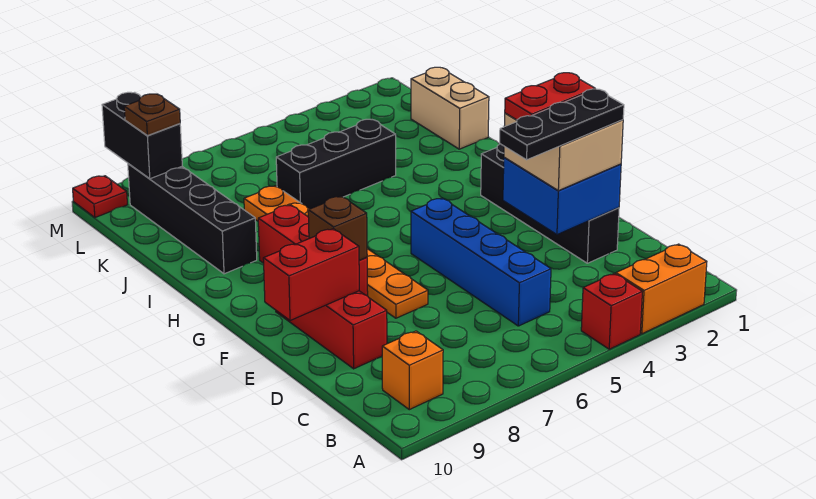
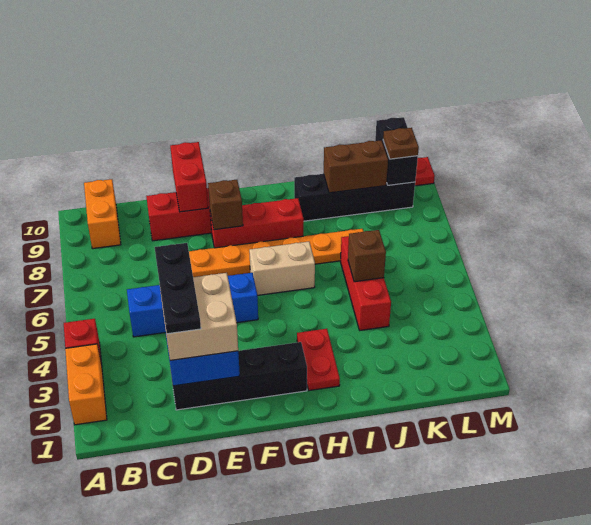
orange 1x1 brick [382,331,443,410] -> orange 1x2 brick [84,179,121,249]
red 1x2 plate [505,73,595,120] -> red 1x2 plate moved to [297,329,340,391]
tan 1x2 brick [411,67,489,149] -> tan 1x2 brick moved to [249,242,315,295]
black 1x3 brick [276,119,396,209] -> red 1x3 brick [340,236,391,330]
none -> brown 1x1 brick [348,230,386,282]
none -> brown 1x2 brick [324,140,388,193]
black 1x2 brick [102,92,182,179] -> black 1x2 brick turned to [375,117,418,185]

